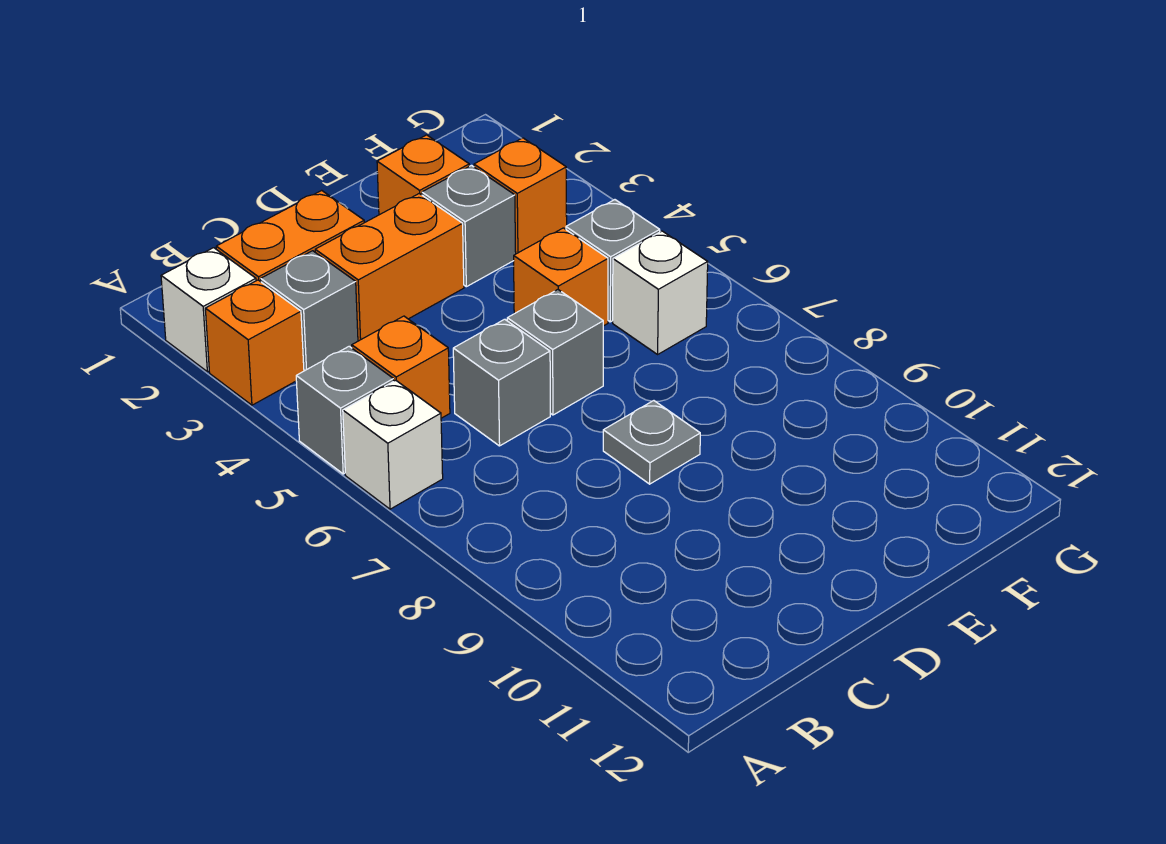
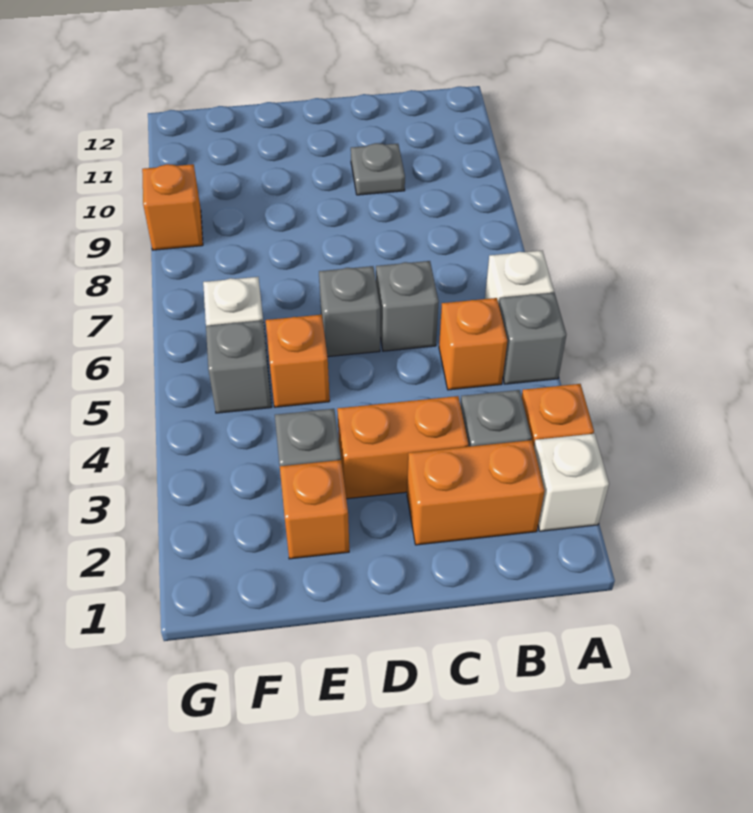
grey 1x1 plate [603,401,700,484] -> grey 1x1 plate moved to [351,143,405,195]
orange 1x1 brick [474,138,567,254] -> orange 1x1 brick moved to [142,164,203,250]

